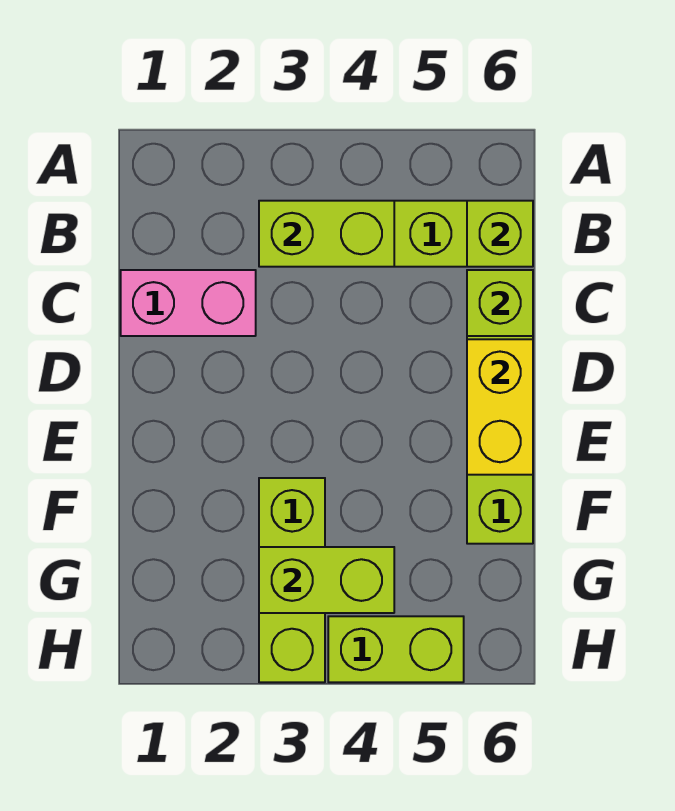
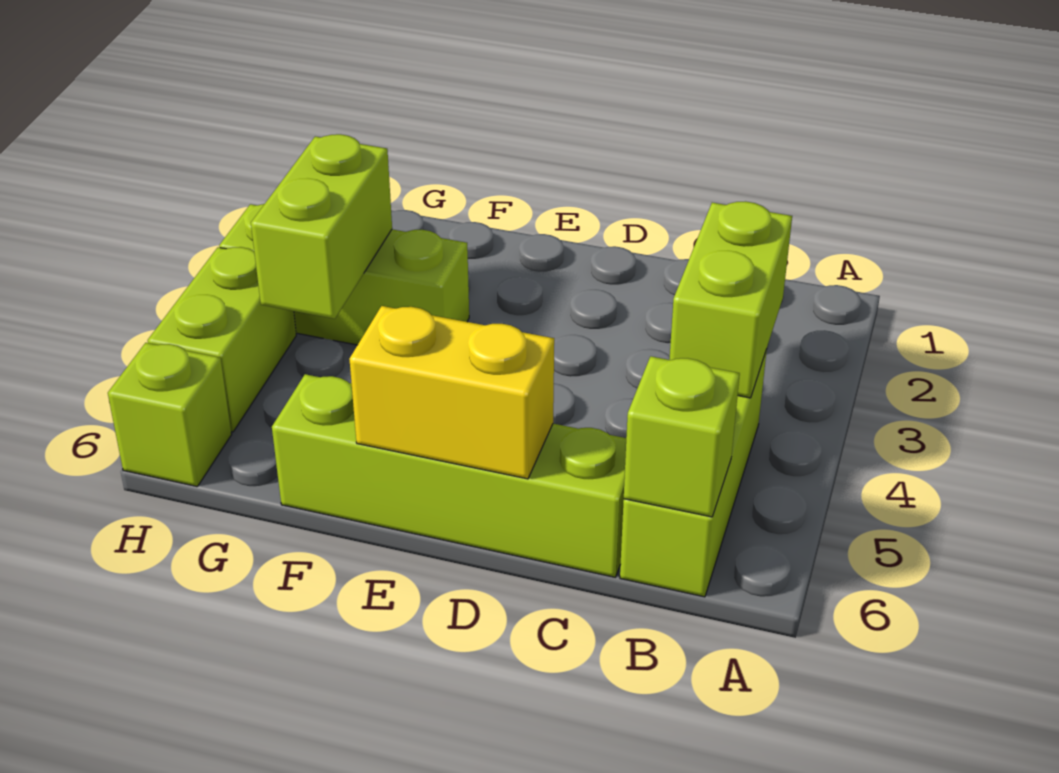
pink 1x2 brick [121,270,256,336] -> none
lime 1x1 brick [467,270,533,336] -> lime 1x1 brick moved to [108,343,232,487]

